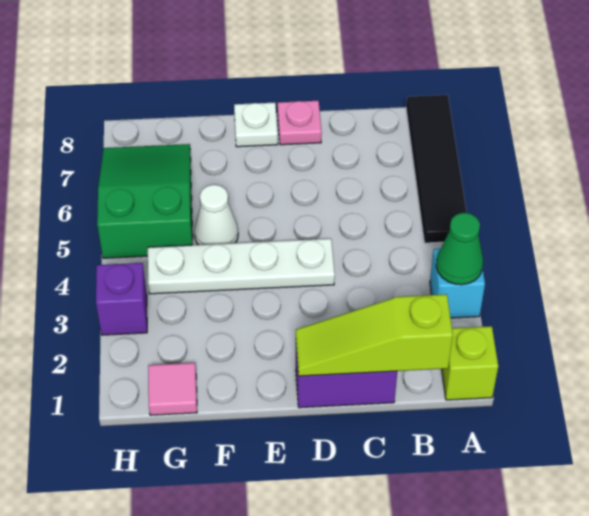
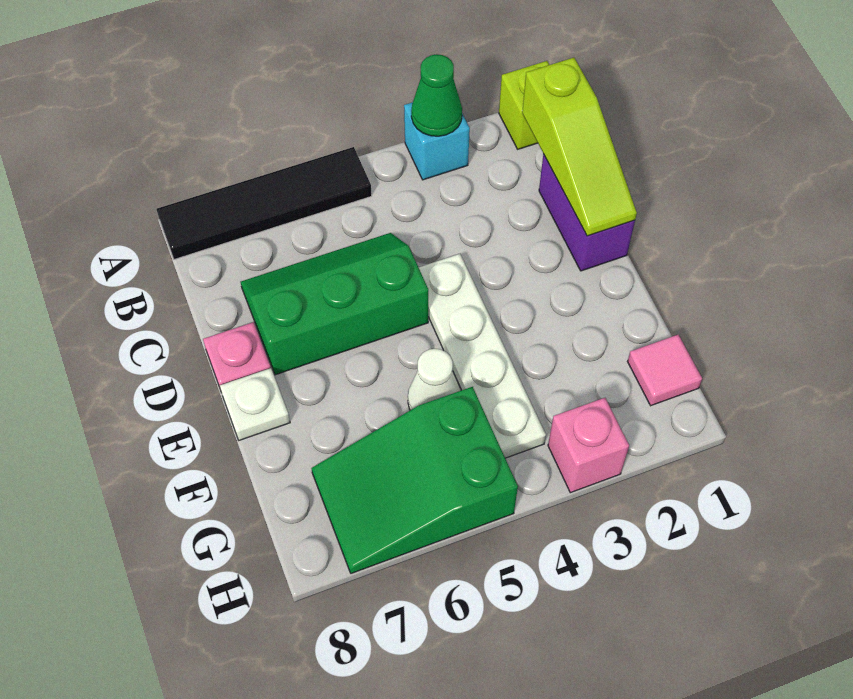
none -> green 2x3 slope [241,233,428,375]
purple 1x1 brick [96,263,147,335] -> pink 1x1 brick [548,398,629,493]

